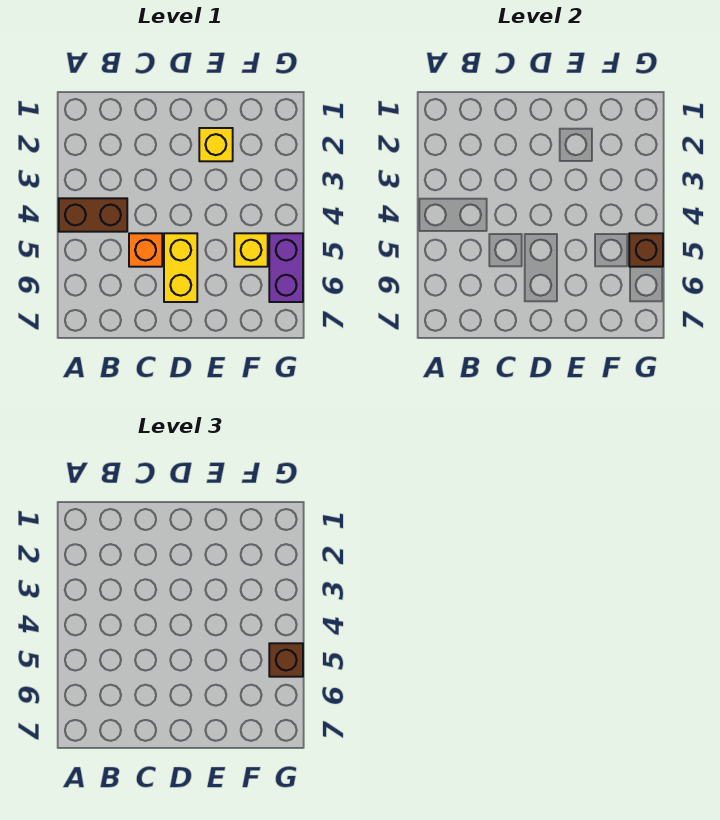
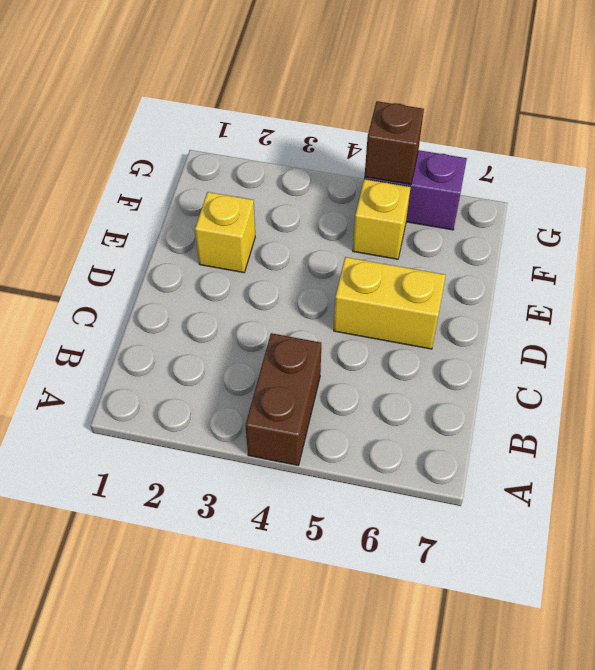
orange 1x1 brick [129,233,162,267] -> none
brown 1x1 brick [269,643,303,677] -> none

